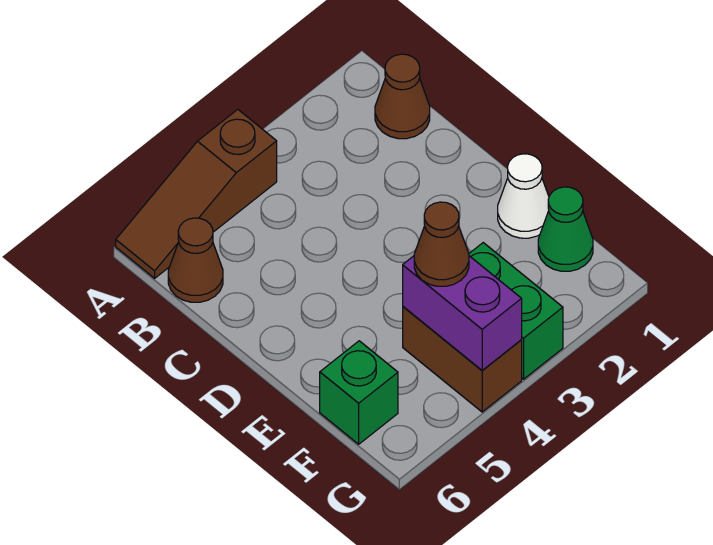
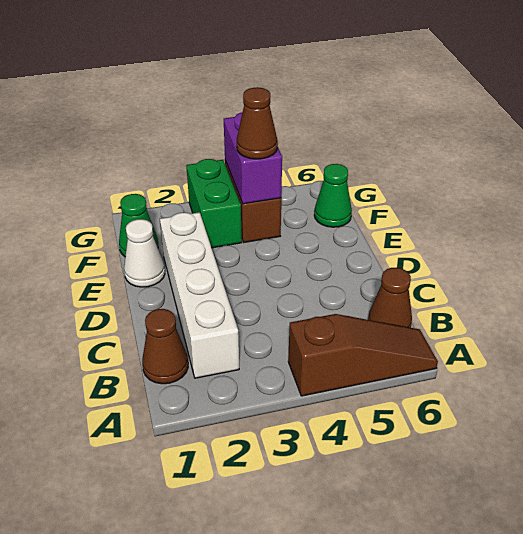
none -> white 1x4 brick [160,212,239,378]
green 1x1 brick [320,341,398,444] -> green 1x1 cone [314,164,352,227]

